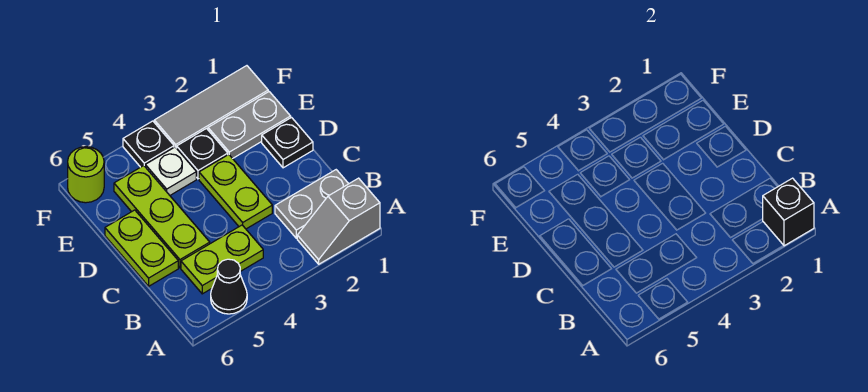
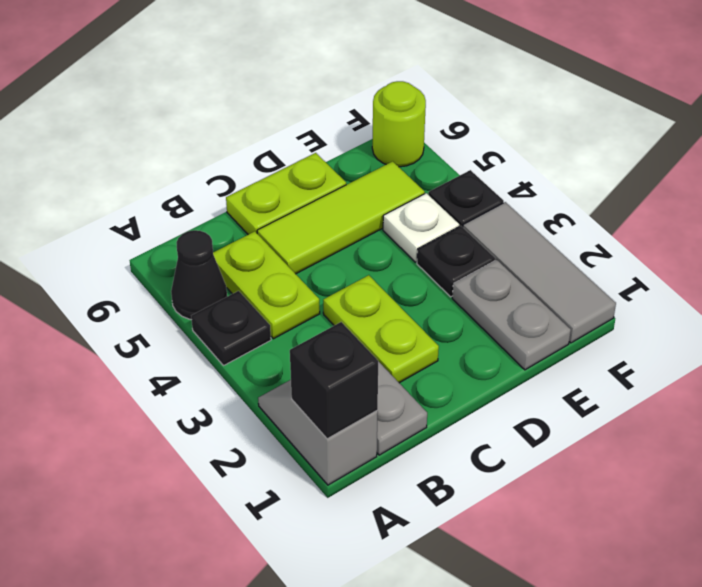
lime 1x2 plate [199,155,272,229] -> lime 1x2 plate turned to [323,275,439,383]
lime 1x3 plate [114,166,210,268] -> lime 1x3 tile [257,161,425,274]
black 1x1 plate [262,118,313,168] -> black 1x1 plate moved to [191,291,271,366]

